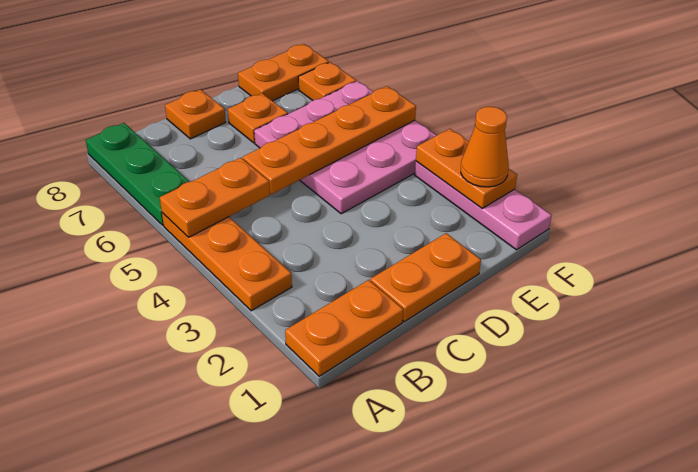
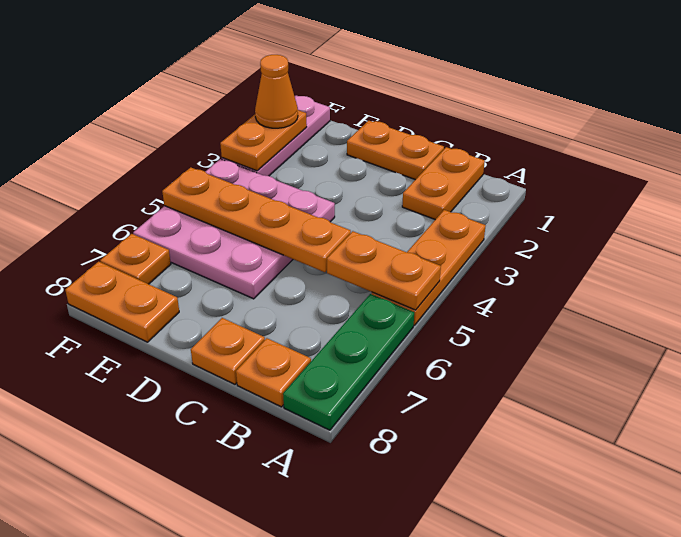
orange 1x2 plate [285,280,403,376] -> orange 1x2 plate turned to [402,147,485,220]
orange 1x1 plate [228,93,288,143] -> orange 1x1 plate moved to [236,338,311,407]

